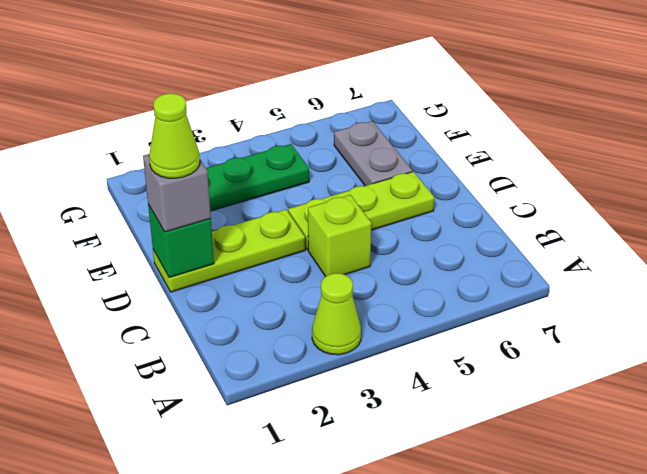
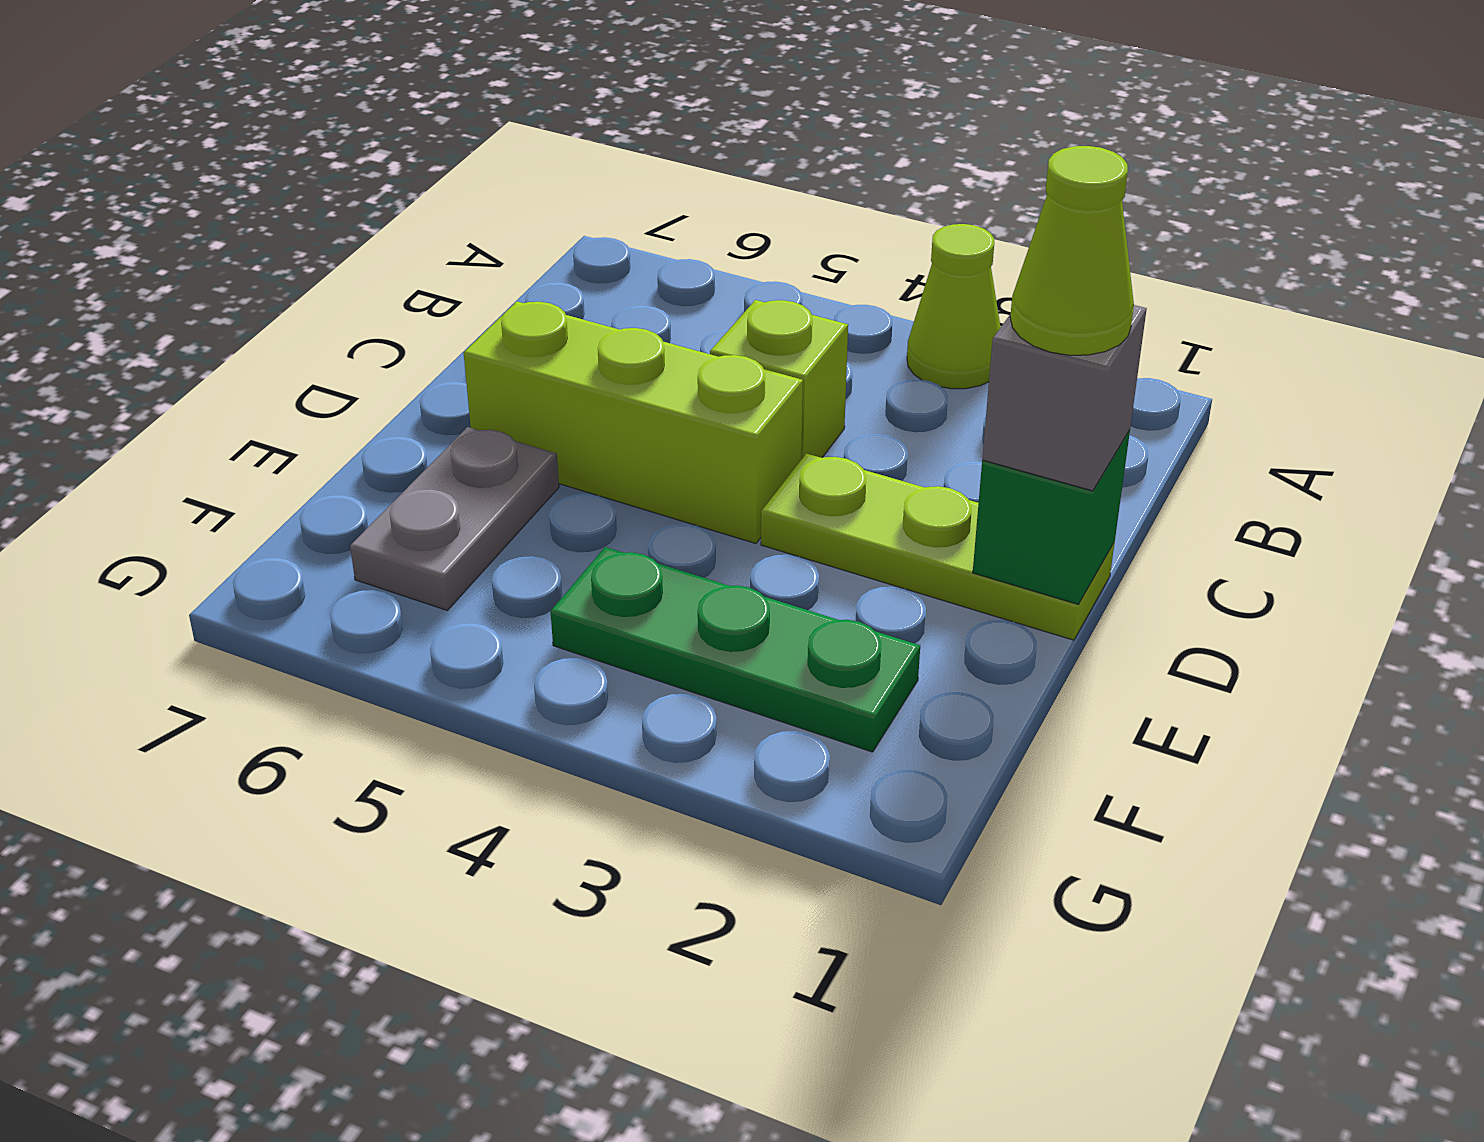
lime 1x3 plate [288,172,434,250] -> lime 1x3 brick [464,301,803,543]

